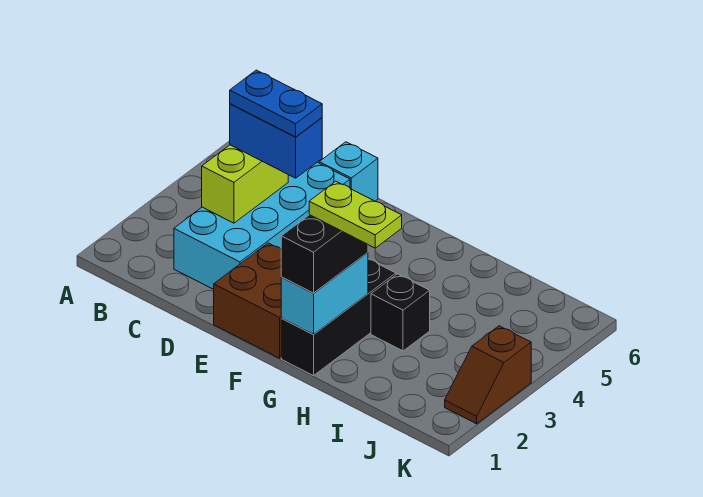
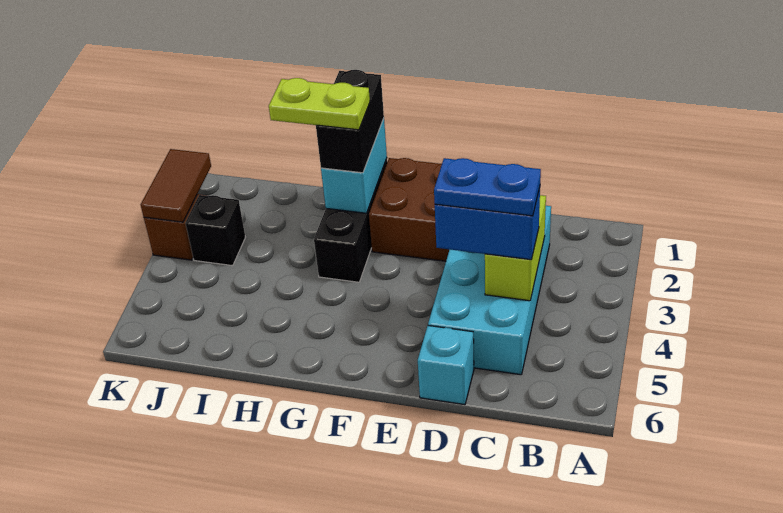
black 1x1 brick [371,274,430,351] -> black 1x1 brick moved to [185,195,245,266]
none -> brown 1x2 tile [141,149,211,222]

